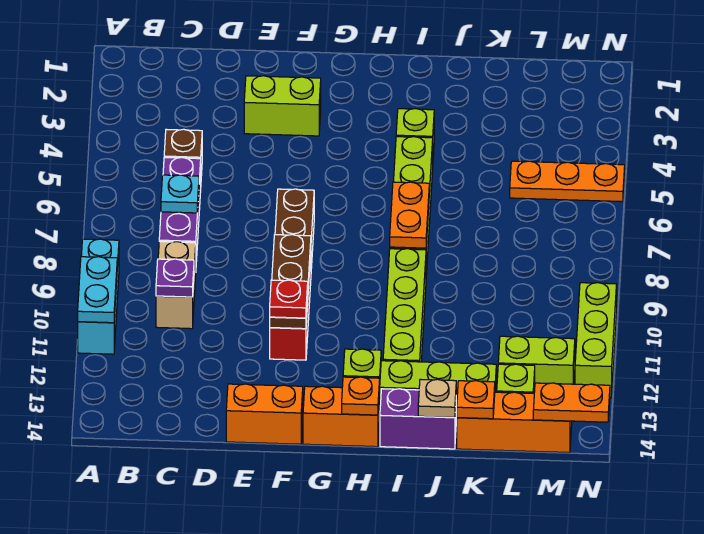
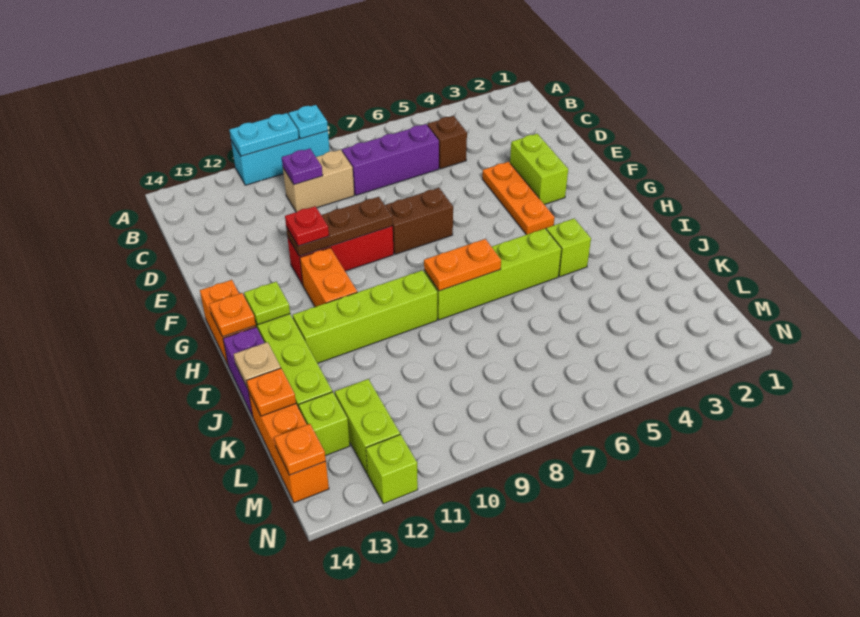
cyan 1x1 plate [161,175,199,213] -> cyan 1x1 plate moved to [289,105,328,139]
orange 1x2 brick [226,384,303,444] -> orange 1x2 brick moved to [300,248,357,307]
orange 1x3 plate [510,161,625,202] -> orange 1x3 plate moved to [482,162,555,235]
orange 1x2 plate [533,383,610,422] -> orange 1x1 plate [274,424,326,475]
lime 1x3 brick [575,283,617,398] -> lime 1x1 brick [366,434,418,504]

